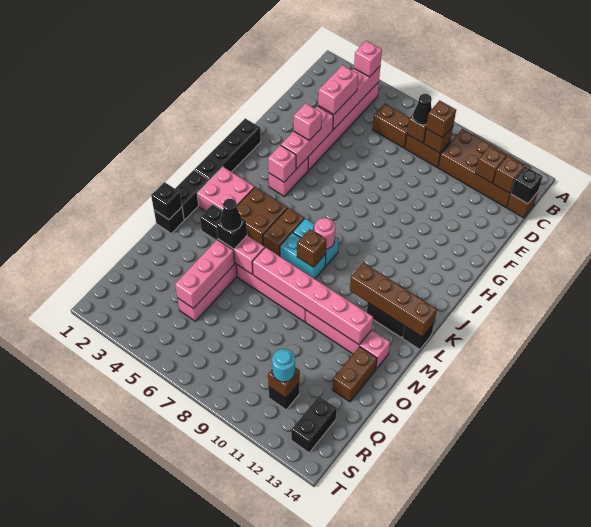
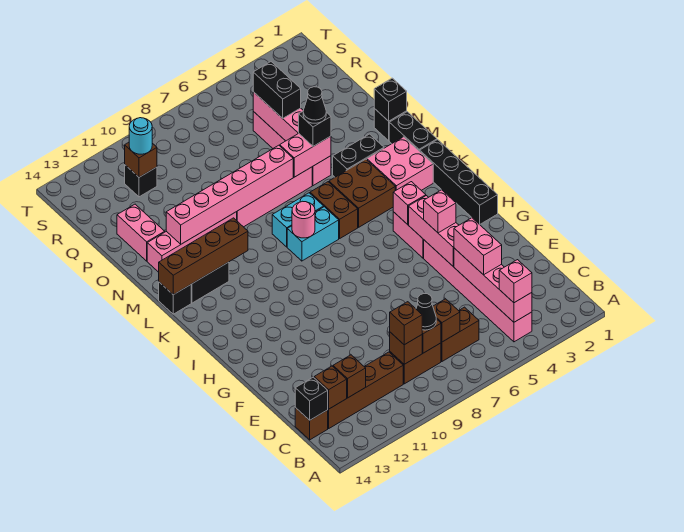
brown 2x4 brick [438,129,531,207] -> brown 1x4 brick [328,352,403,428]
brown 1x1 brick [297,229,326,267] -> brown 1x1 brick moved to [433,299,460,342]
brown 1x2 brick [333,347,377,402] -> pink 1x2 brick [117,204,165,261]
black 1x2 brick [291,396,337,453] -> black 1x2 brick moved to [253,62,301,118]

